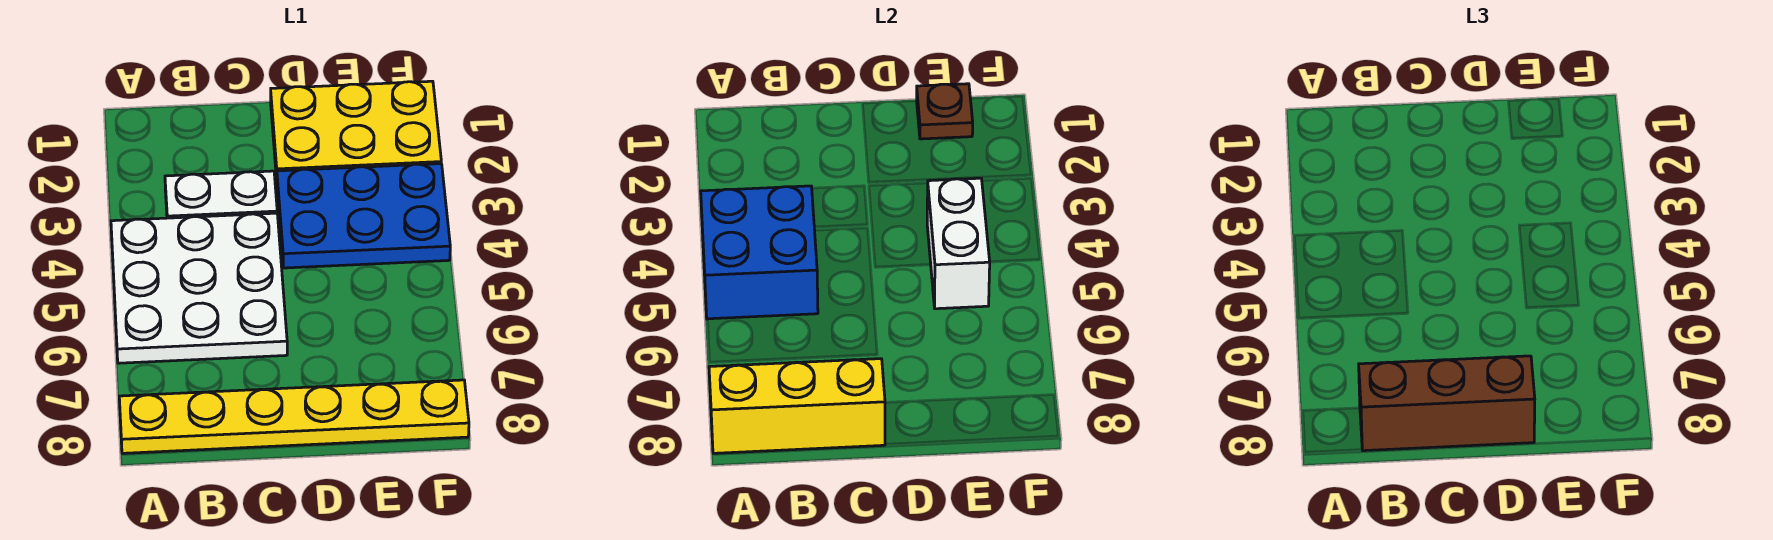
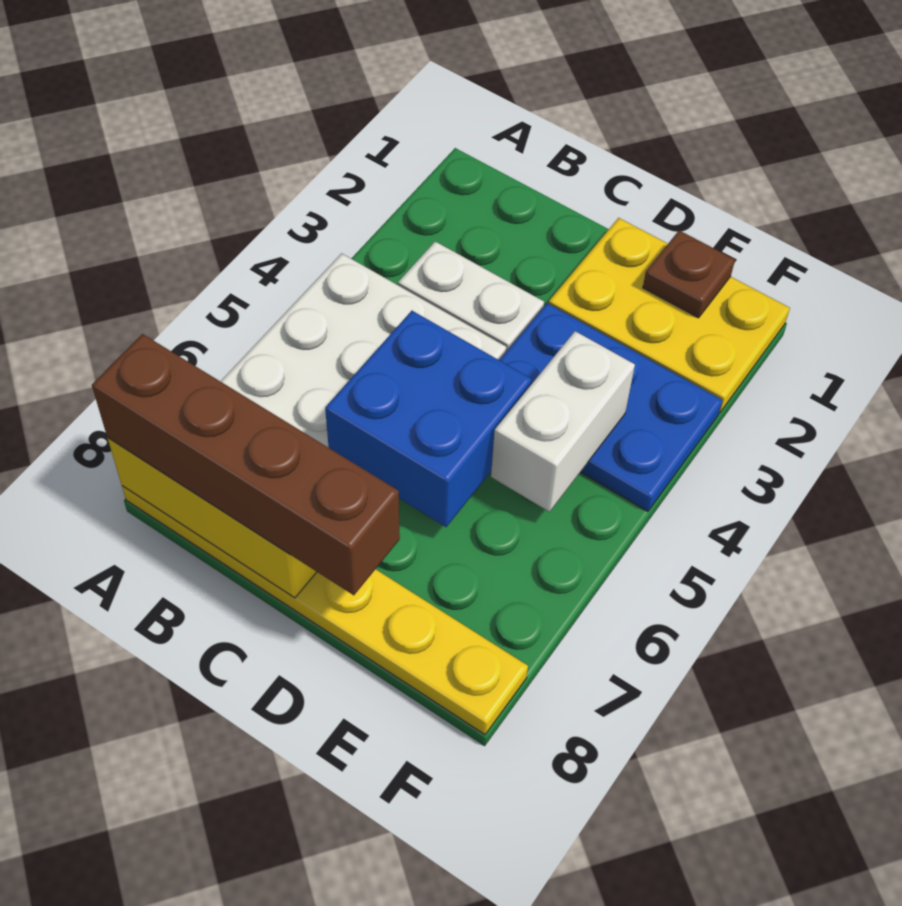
blue 2x2 brick [701,186,818,319] -> blue 2x2 brick moved to [325,311,532,527]
brown 1x3 brick [1359,356,1535,451] -> brown 1x4 brick [92,334,400,595]

